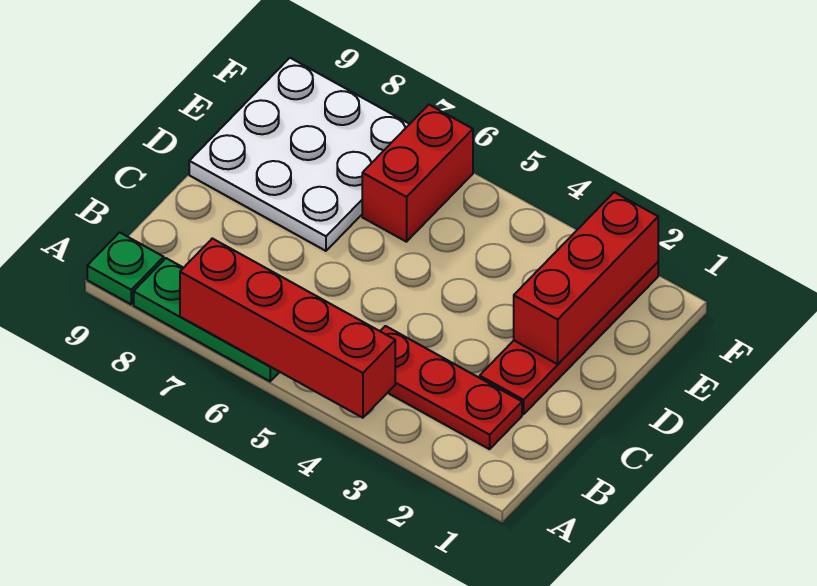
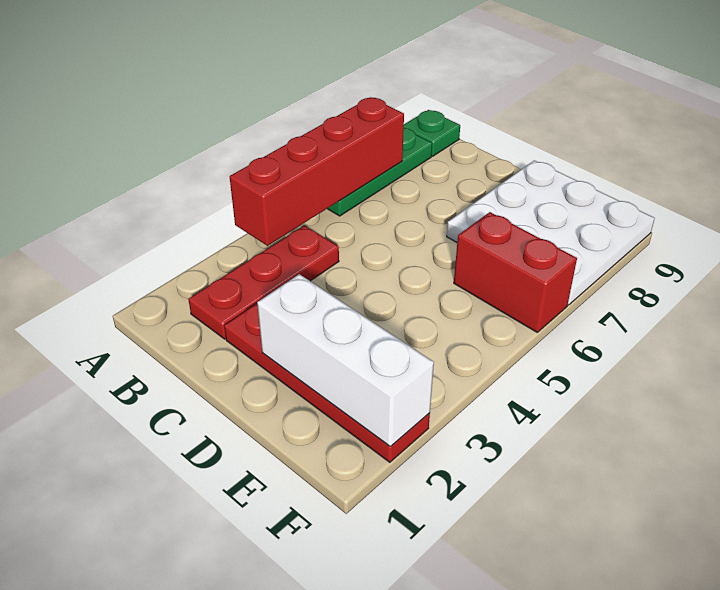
red 1x3 brick [514,192,658,364] -> white 1x3 brick [257,274,434,446]

